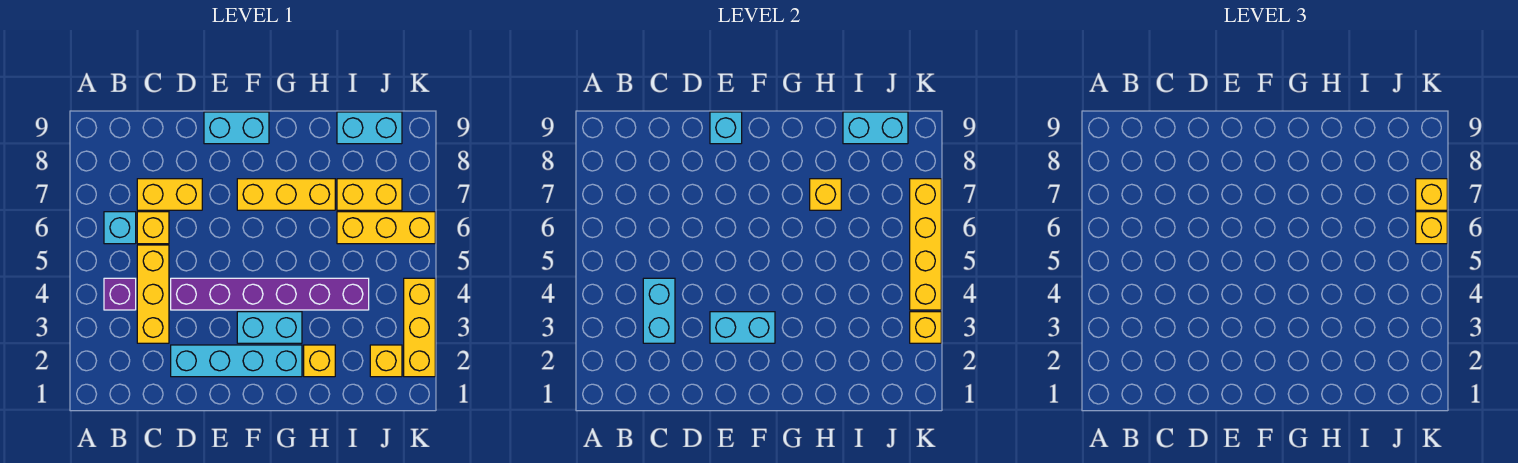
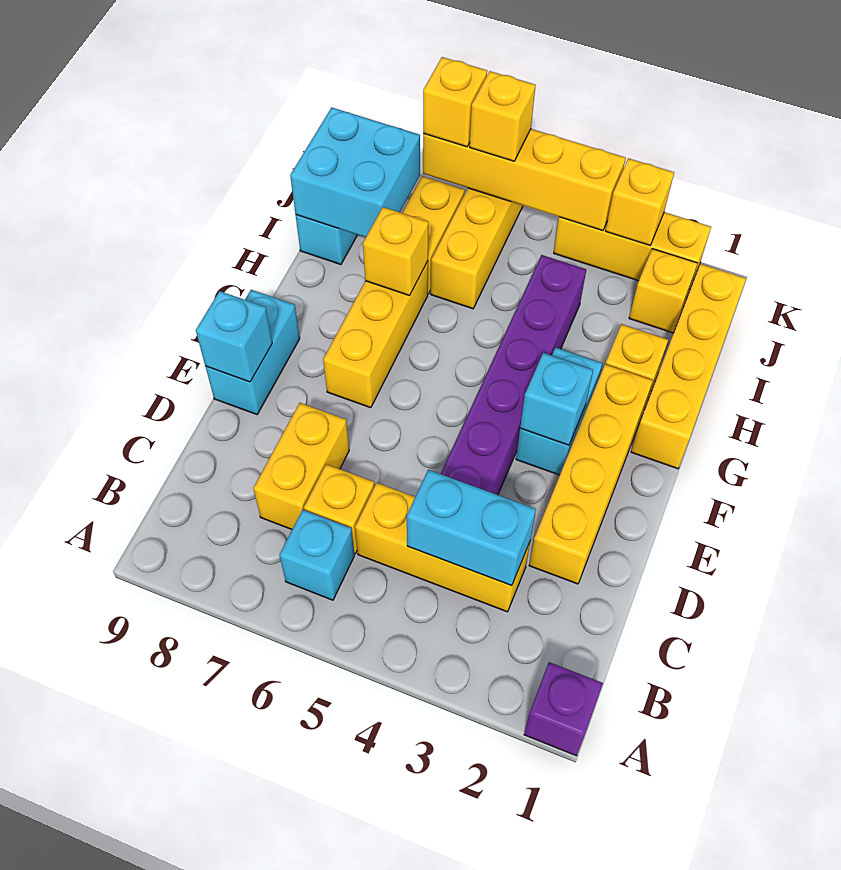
purple 1x1 brick [104,278,136,310] -> purple 1x1 brick moved to [524,662,603,756]
cyan 1x4 brick [171,345,302,377] -> yellow 1x4 brick [529,364,653,584]
cyan 1x2 brick [710,312,775,343] -> cyan 1x1 brick [520,353,593,445]
none -> yellow 1x4 brick [631,264,746,469]
cyan 1x2 brick [843,112,908,144] -> cyan 2x2 brick [290,107,420,237]

